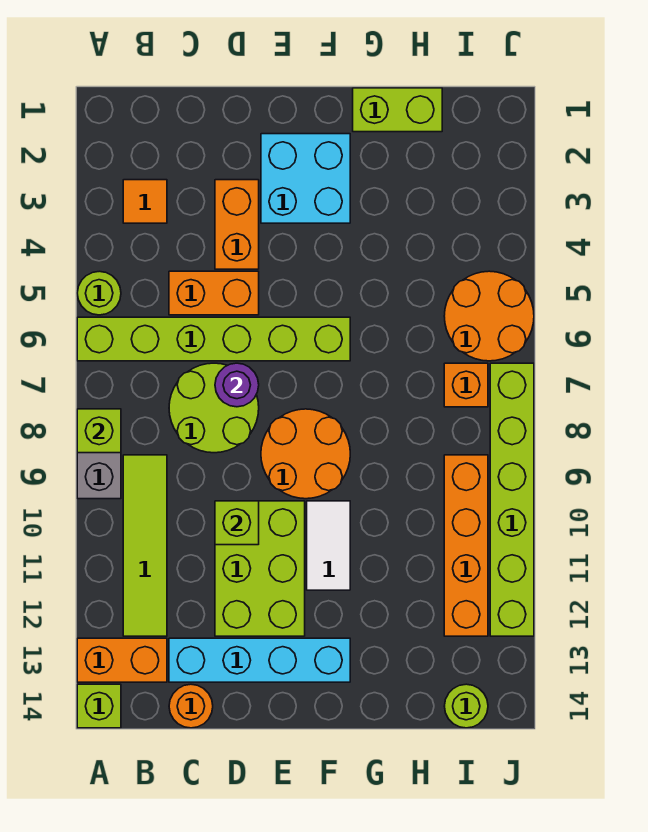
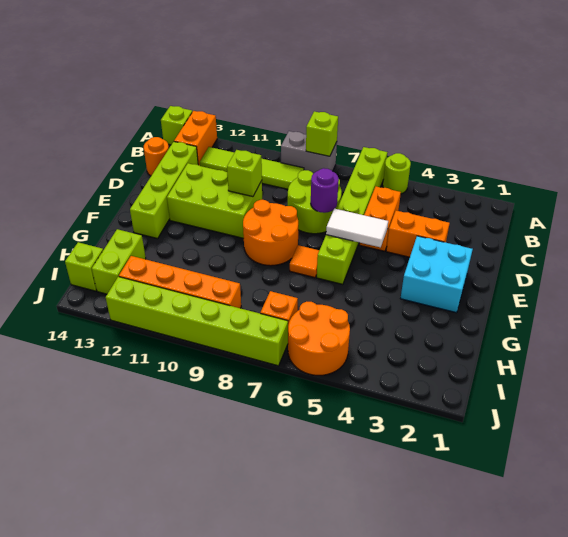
orange 1x1 tile [123,180,167,223] -> orange 1x1 tile moved to [290,245,319,278]
cyan 1x4 brick [169,638,350,682] -> lime 1x4 brick [130,142,198,239]
white 1x2 tile [307,501,350,590] -> white 1x2 tile moved to [326,209,388,247]
lime 1x2 brick [353,88,442,132] -> lime 1x2 brick moved to [92,229,146,294]
lime 1x1 round brick [444,684,488,728] -> lime 1x1 brick [65,242,103,291]

